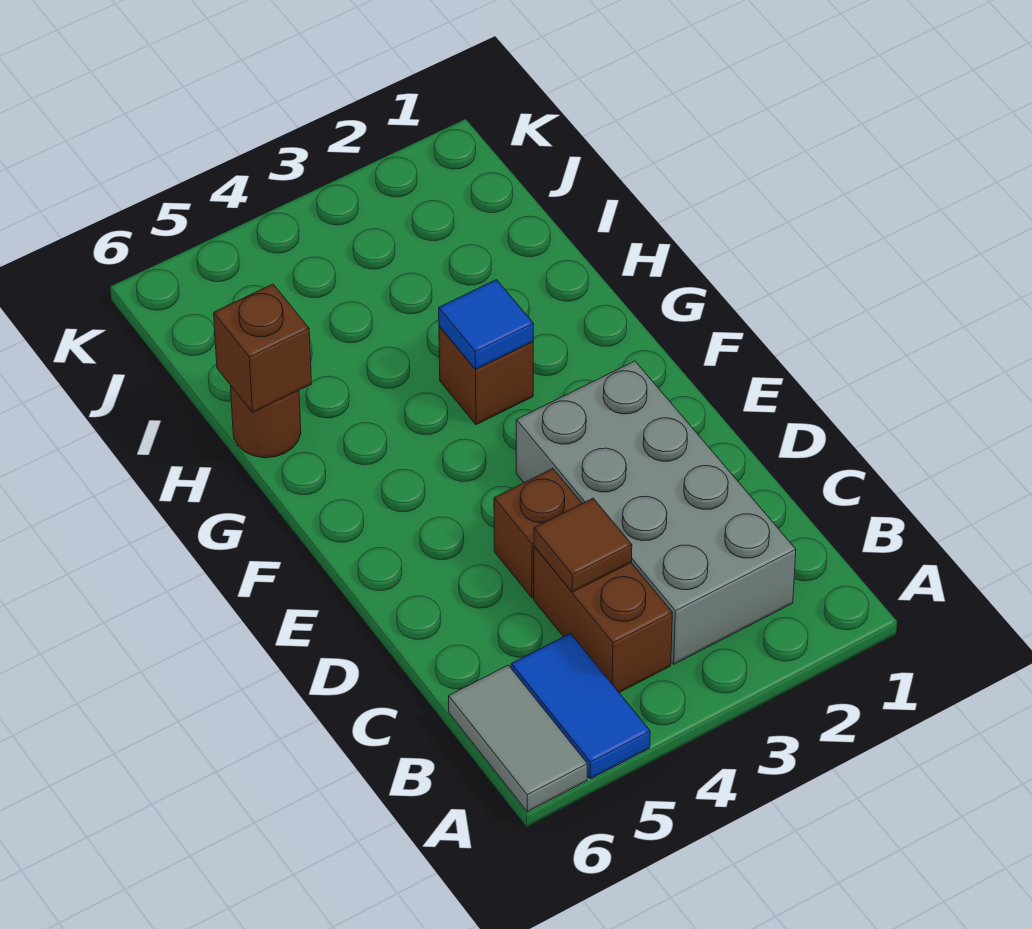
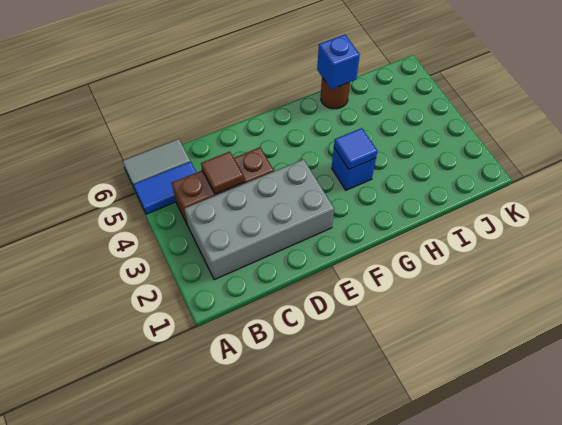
brown 1x1 brick [439,326,533,425] -> blue 1x1 brick [332,148,376,190]
brown 1x1 brick [214,284,312,413] -> blue 1x1 brick [317,35,360,89]

